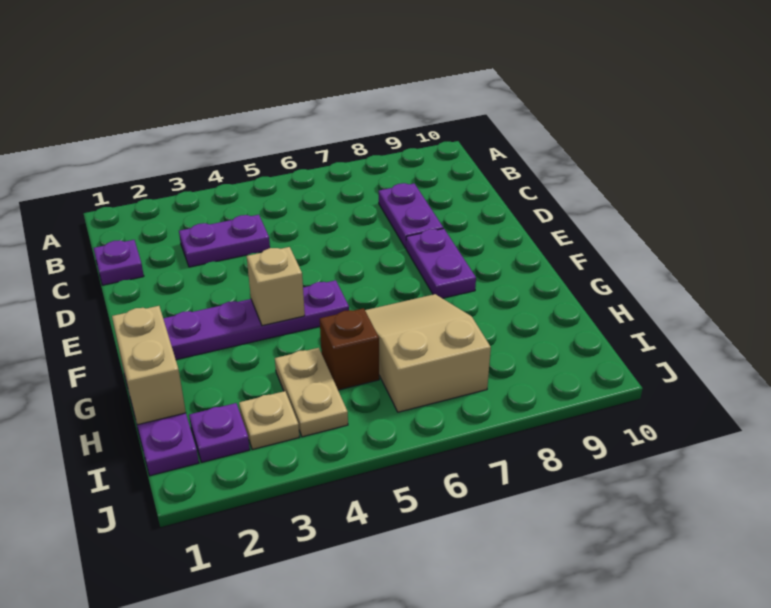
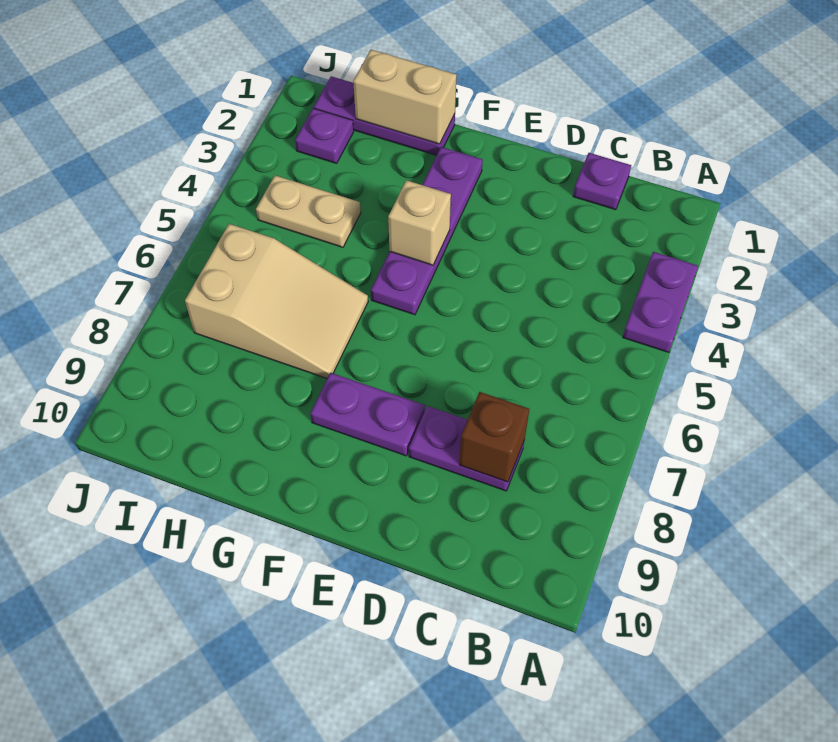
purple 1x2 plate [179,215,270,267] -> purple 1x2 plate moved to [623,252,698,352]
brown 1x1 brick [320,308,379,390] -> brown 1x1 brick moved to [459,392,529,482]
tan 1x1 plate [239,391,299,449] -> none

